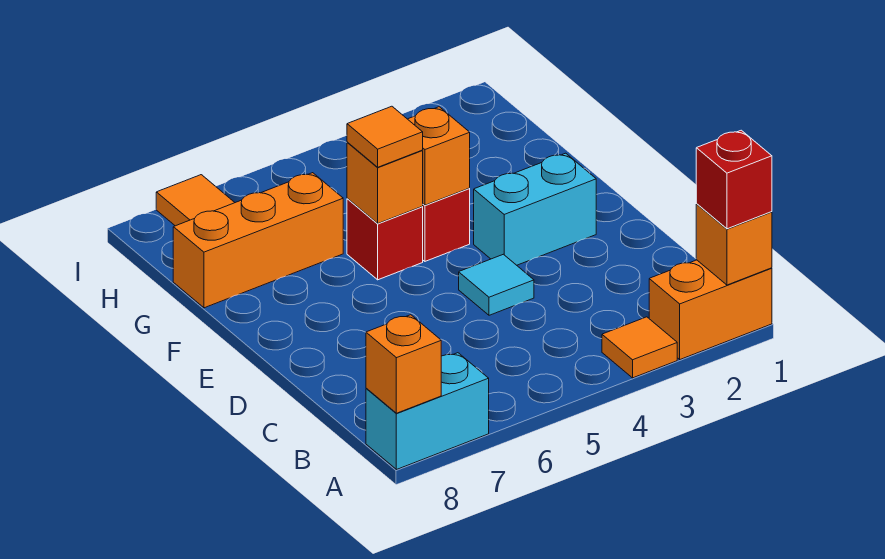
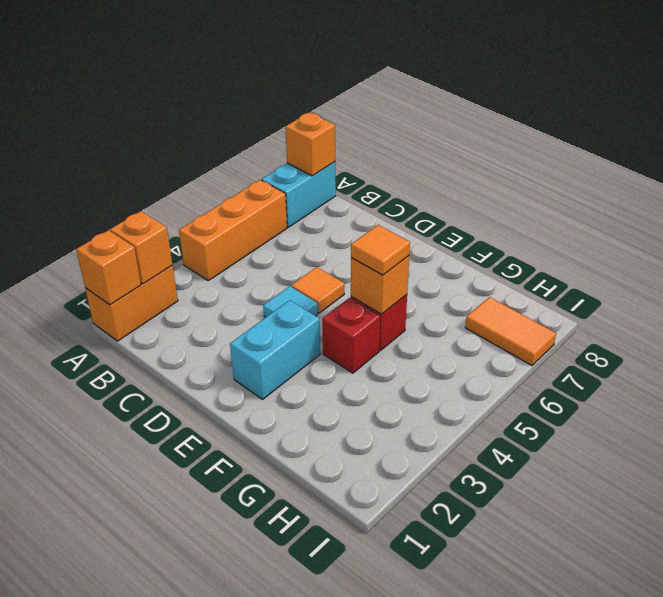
red 1x1 brick [696,130,772,229] -> none
orange 1x1 tile [602,317,677,378] -> orange 1x1 tile moved to [291,267,344,313]
orange 1x1 brick [408,107,470,205] -> orange 1x1 brick moved to [110,211,172,284]
orange 1x3 brick [173,173,343,308] -> orange 1x3 brick moved to [179,180,287,280]

